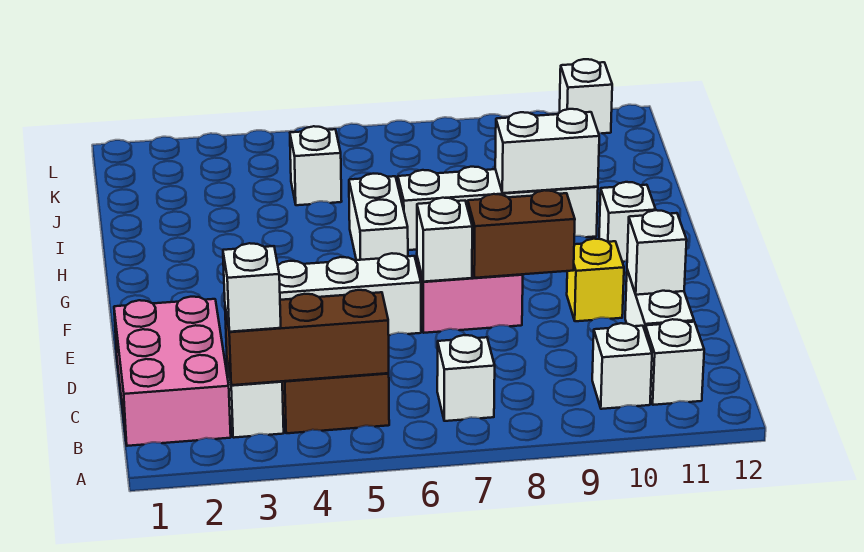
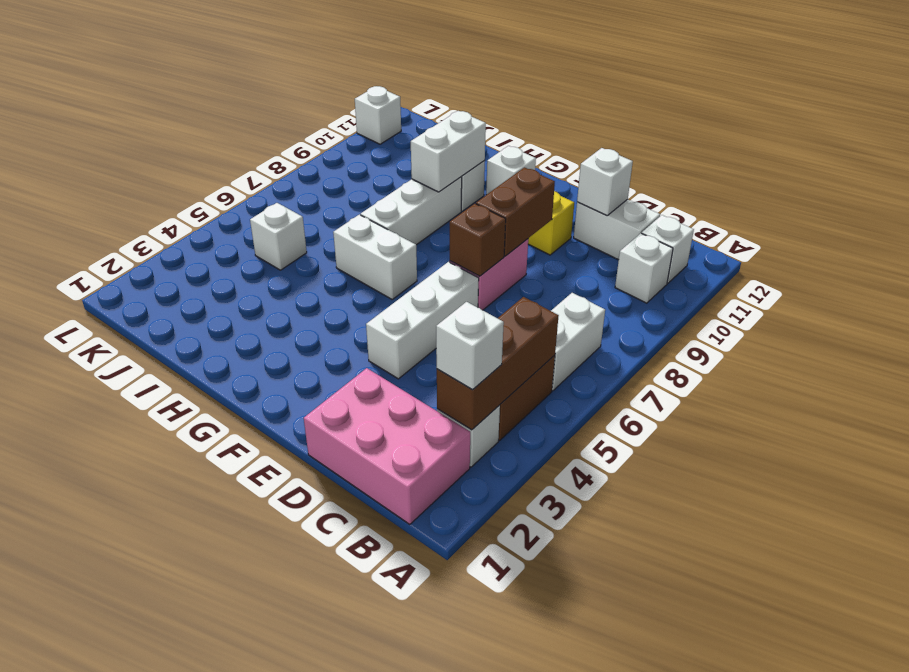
white 1x1 brick [437,335,495,421] -> white 1x2 brick [551,293,605,391]
white 1x1 brick [417,198,472,282] -> brown 1x1 brick [450,204,506,276]

